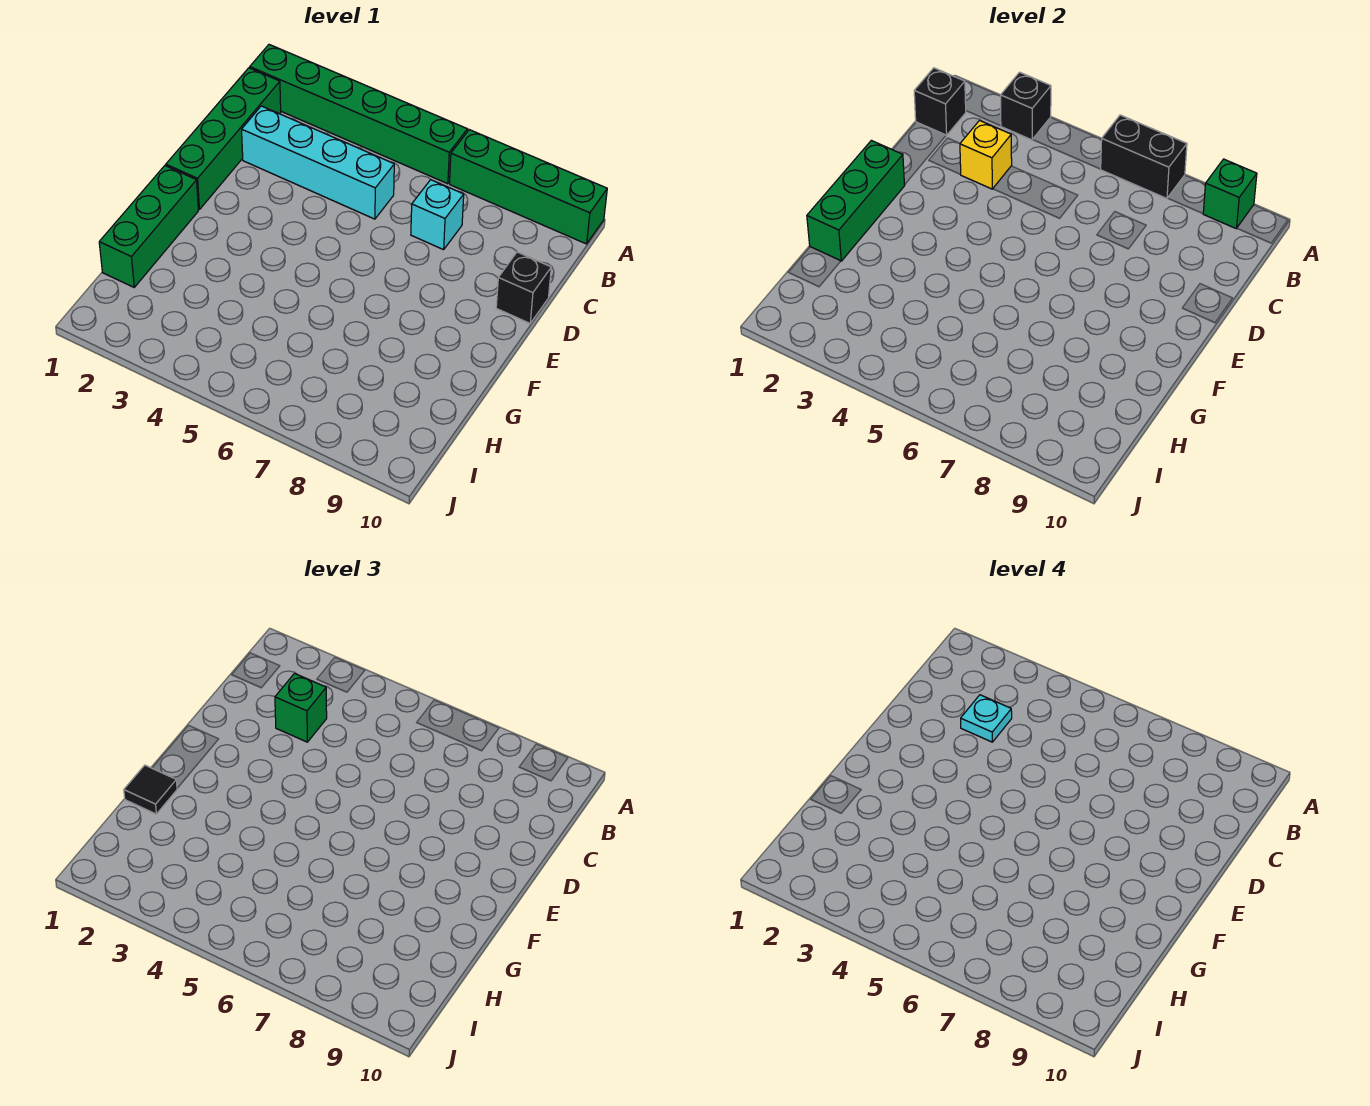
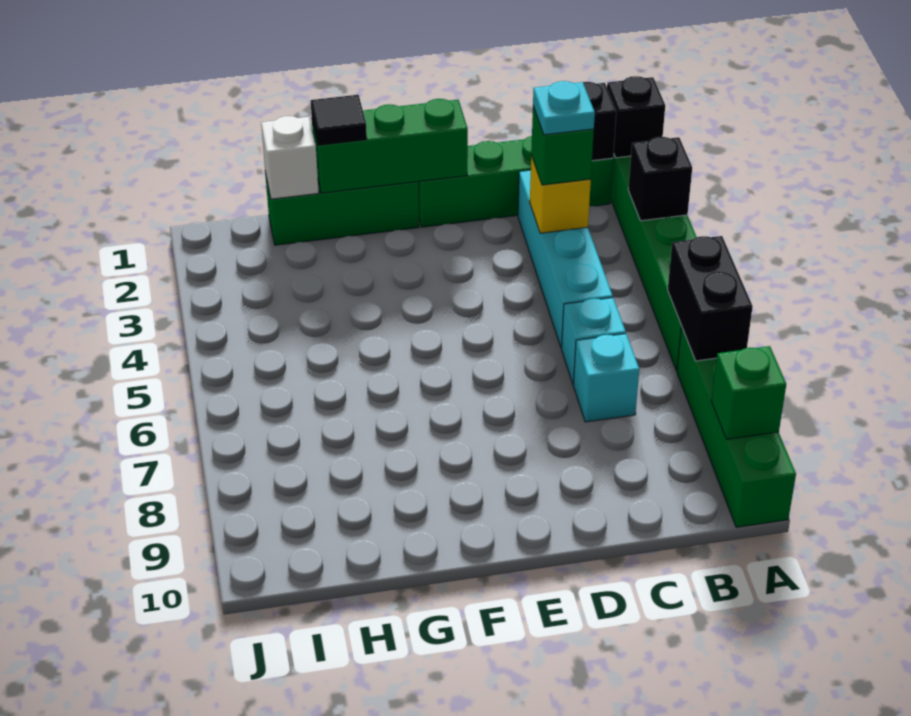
none -> cyan 1x1 brick [562,298,626,384]
black 1x1 brick [496,252,551,323] -> black 1x1 brick moved to [607,76,665,158]
none -> white 1x1 brick [261,116,319,199]

